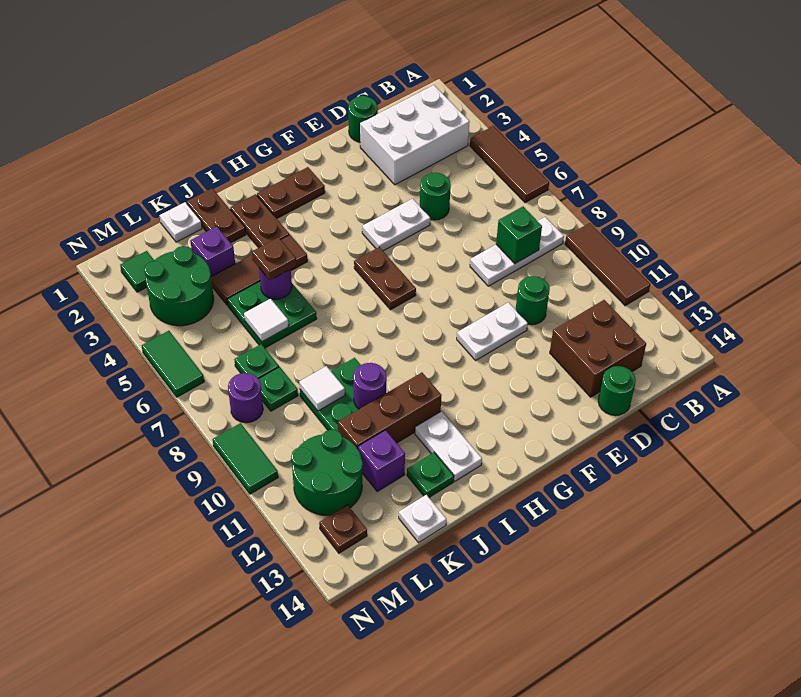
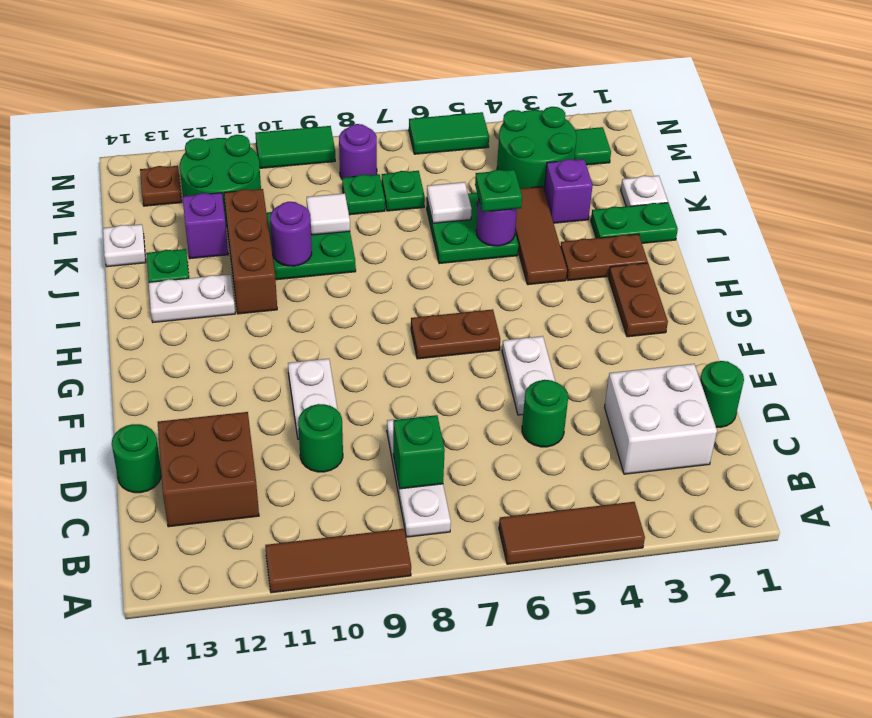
white 2x3 brick [360,85,470,185] -> white 2x2 brick [605,364,717,474]
brown 1x2 plate [187,188,246,243] -> green 1x2 plate [591,203,678,243]
brown 1x1 plate [252,237,296,280] -> green 1x1 plate [475,170,522,212]

